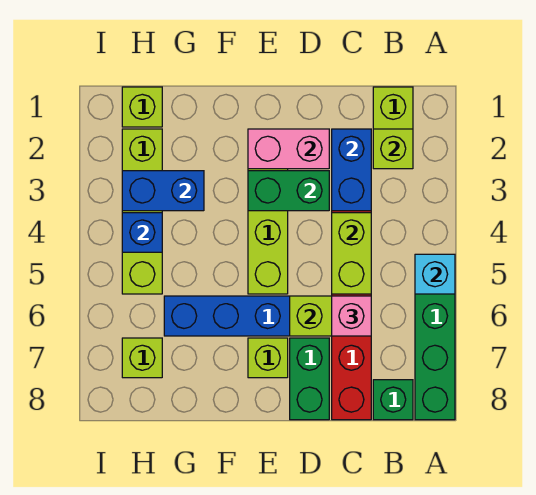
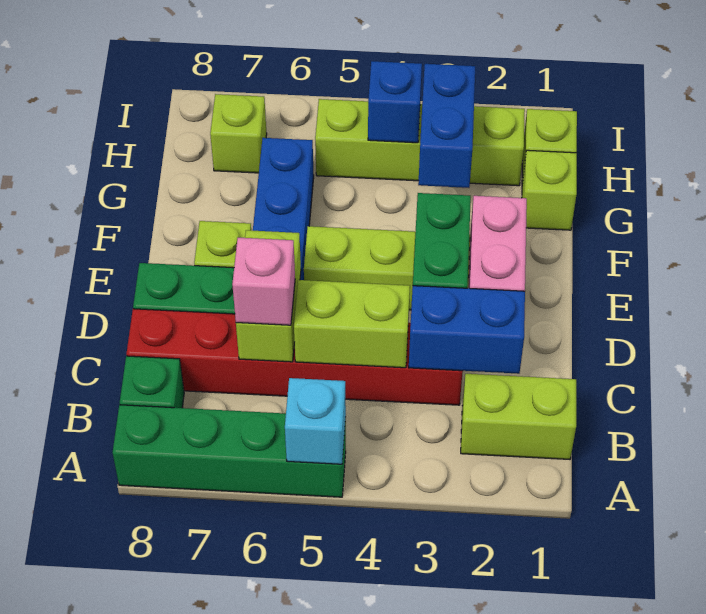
lime 1x1 brick [373,129,413,169] -> lime 1x1 brick moved to [522,150,577,230]

